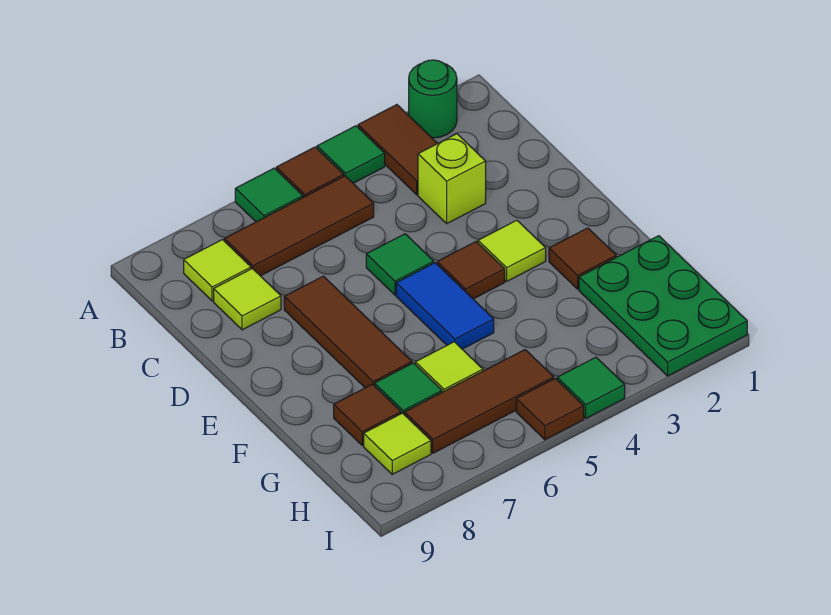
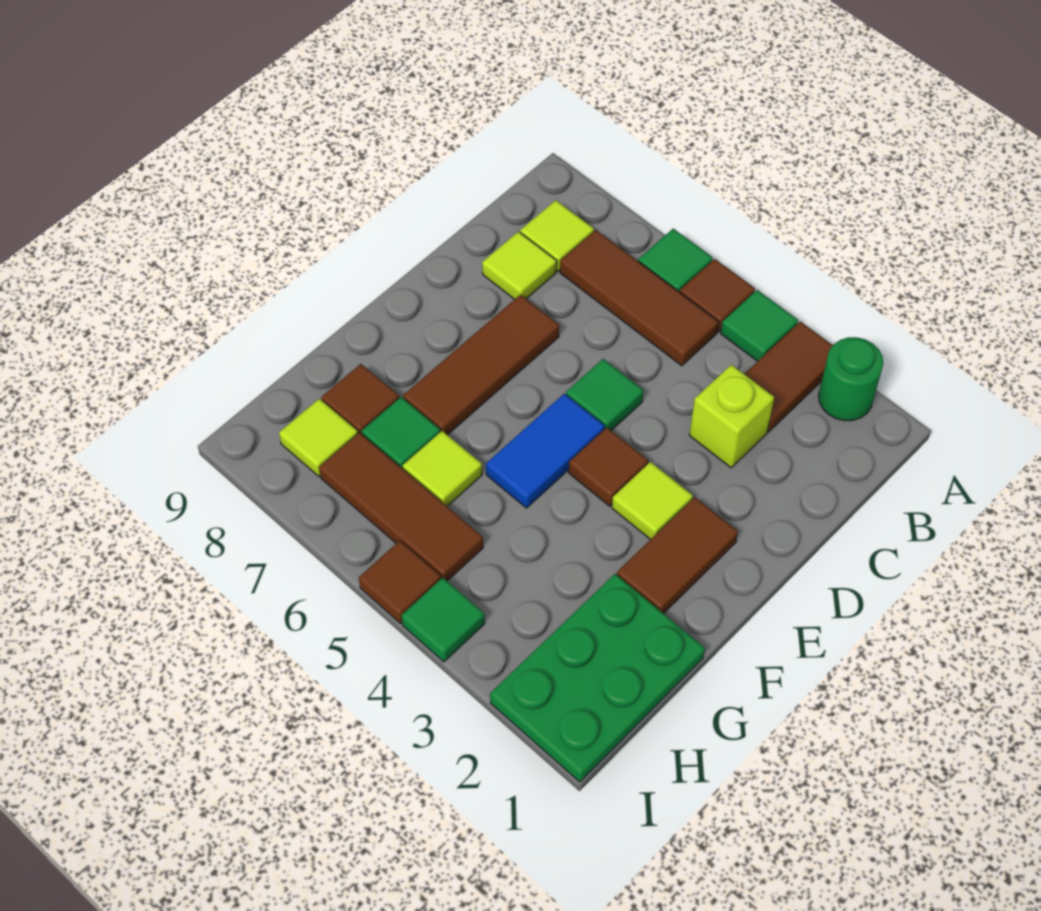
brown 1x1 tile [549,228,616,289] -> brown 1x2 tile [617,497,738,614]

